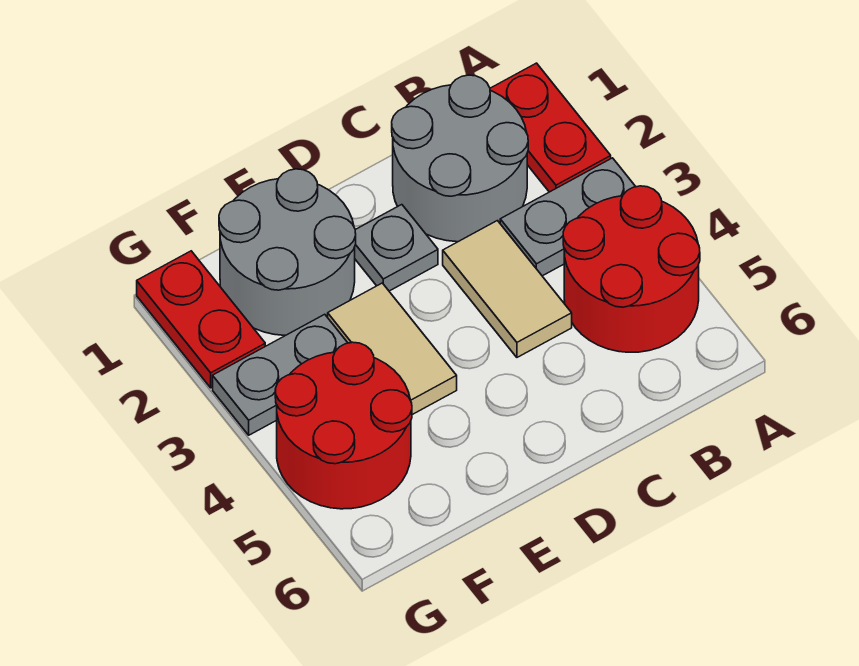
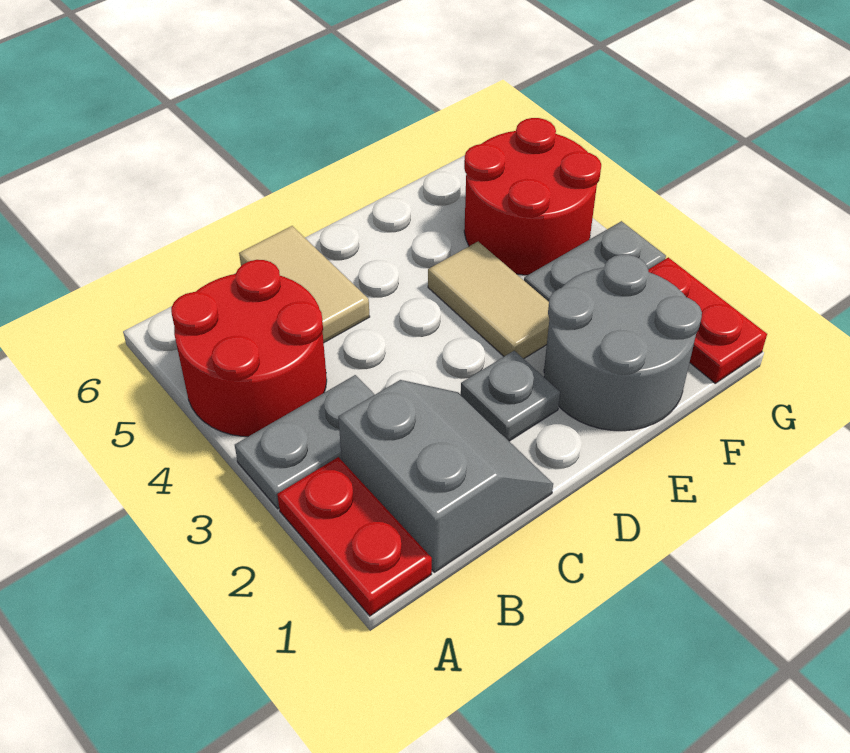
grey 2x2 round brick [392,75,528,242] -> grey 2x2 slope [338,380,553,572]
tan 1x2 tile [443,221,572,357] -> tan 1x2 tile moved to [239,226,370,343]

